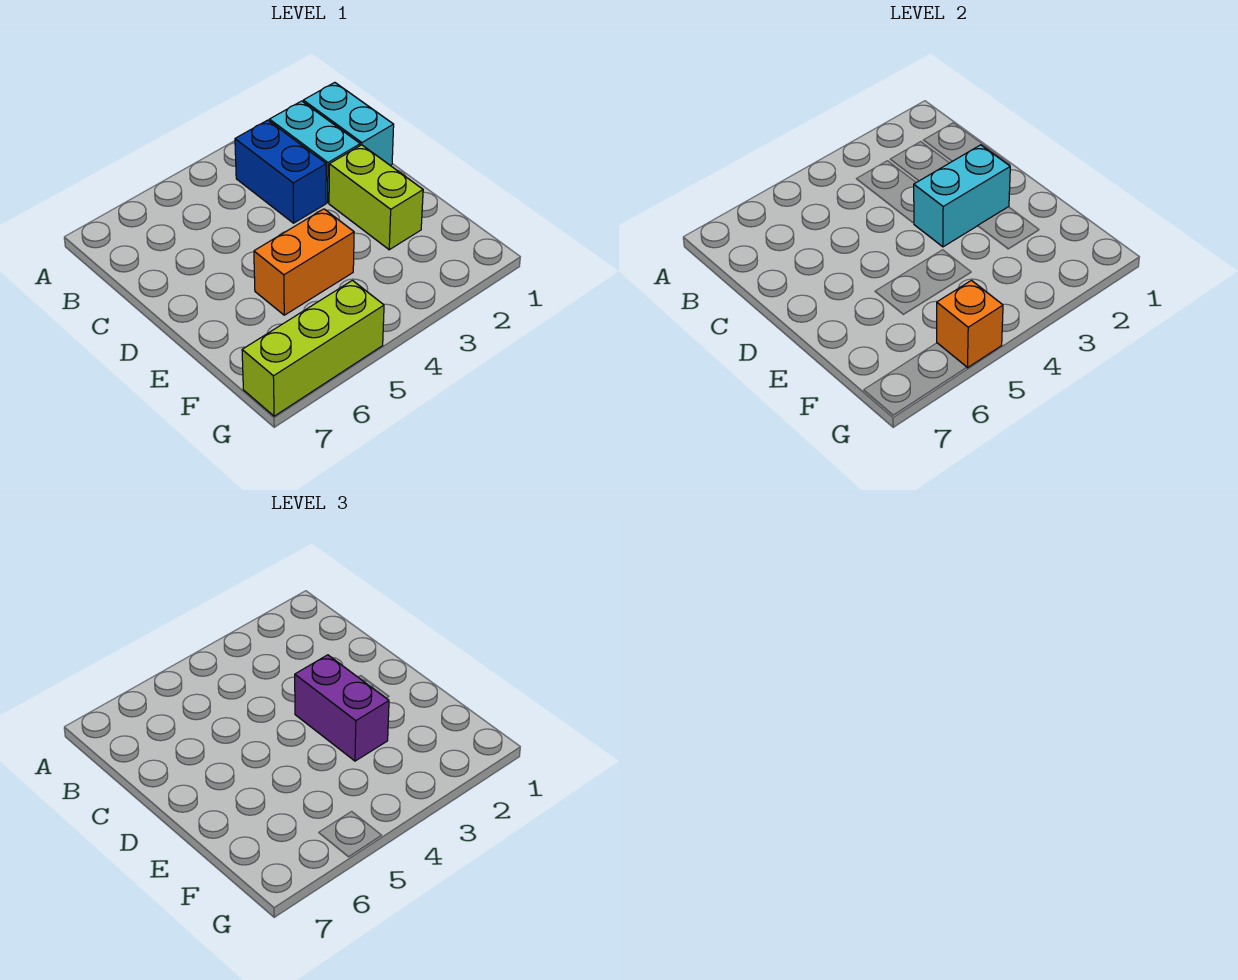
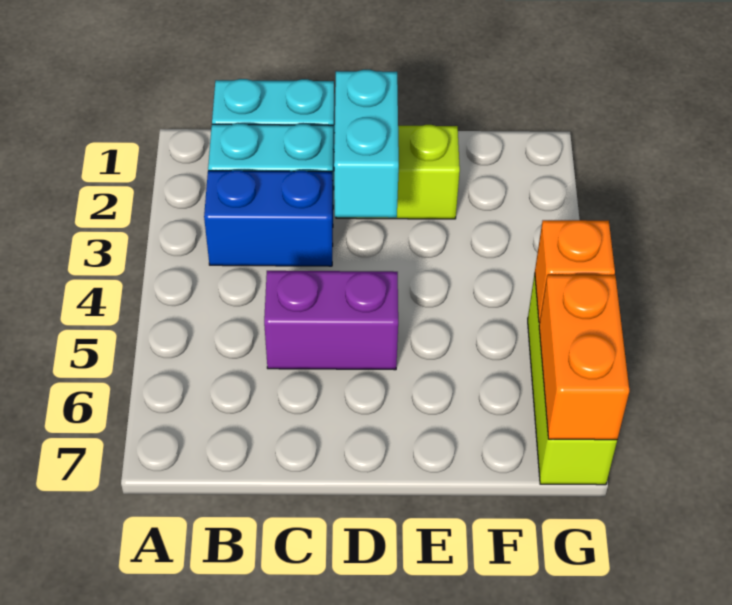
purple 1x2 brick [295,655,389,761] -> purple 1x2 brick moved to [264,271,398,370]
orange 1x2 brick [254,209,354,315] -> orange 1x2 brick moved to [539,275,629,440]

